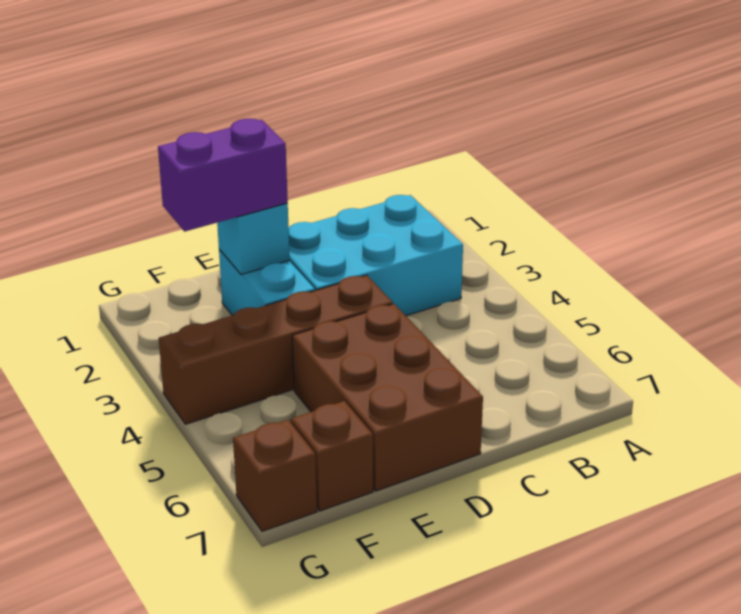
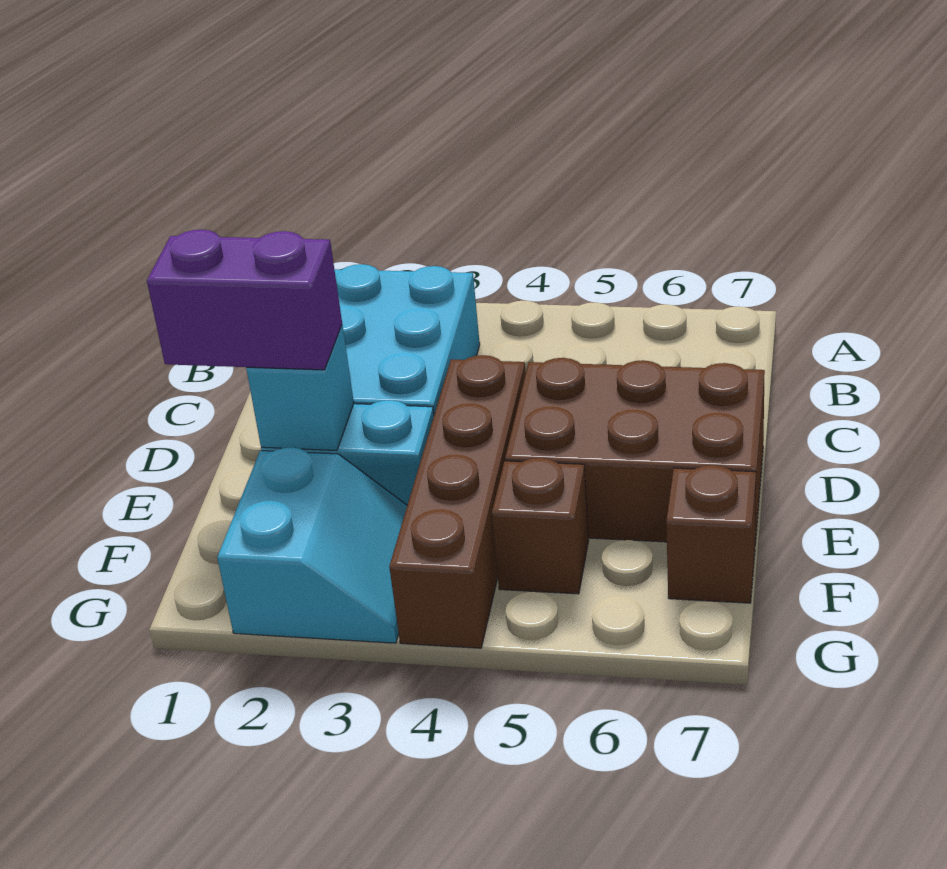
purple 1x2 brick [158,119,288,232] -> purple 1x2 brick turned to [147,230,342,370]
none -> cyan 2x2 slope [217,447,407,643]
brown 1x1 brick [233,420,317,531] -> brown 1x1 brick moved to [492,458,589,594]

